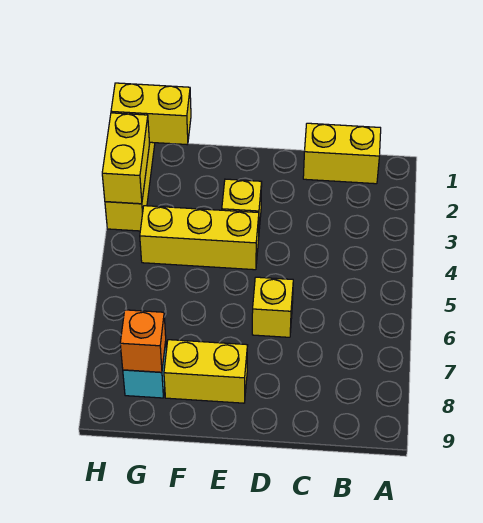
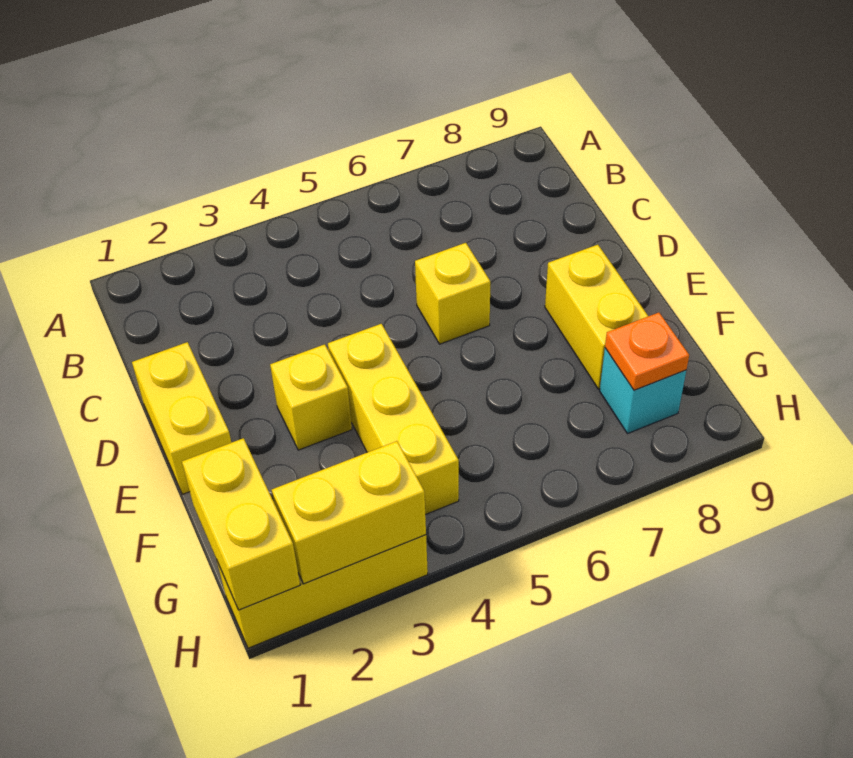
yellow 1x2 brick [303,123,381,184] -> yellow 1x2 brick moved to [132,342,231,494]
orange 1x1 brick [120,310,166,372] -> orange 1x1 plate [605,313,689,390]

